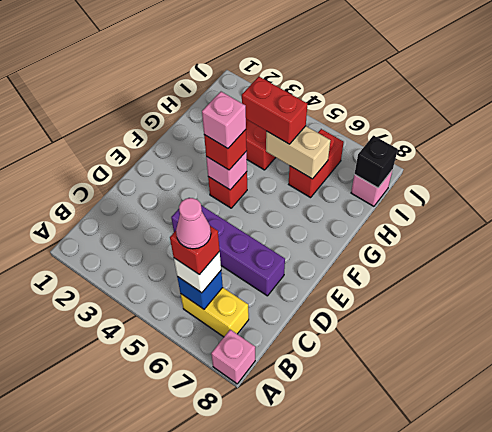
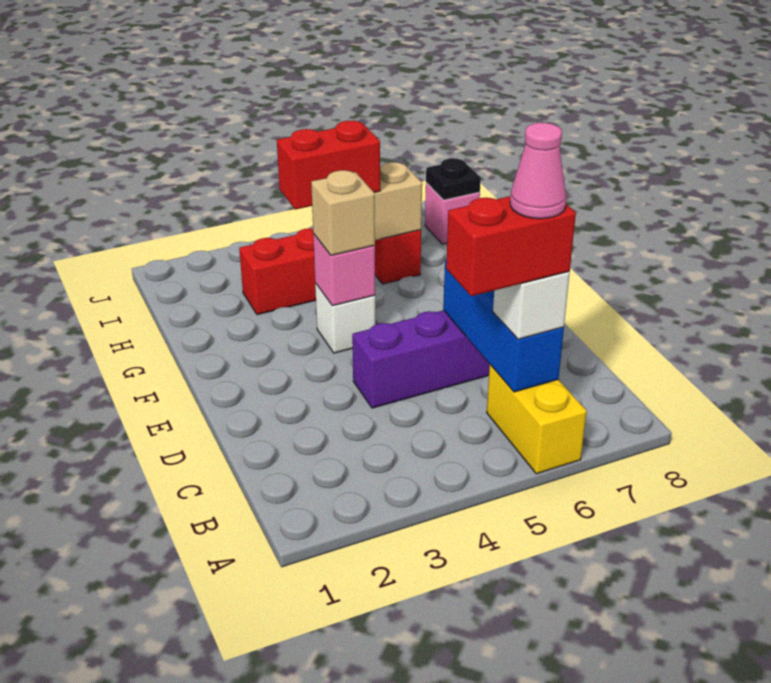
pink 1x1 brick [211,330,255,384] -> none
yellow 1x2 brick [180,288,249,337] -> yellow 1x2 brick turned to [487,365,587,474]
blue 1x1 brick [177,271,223,309] -> blue 1x3 brick [443,260,564,392]
red 1x1 brick [170,226,220,275] -> red 1x2 brick [446,196,576,296]
red 1x1 brick [208,172,247,208] -> white 1x1 brick [315,283,375,353]
red 1x1 brick [204,130,247,170] -> tan 1x1 brick [311,170,375,255]
pink 1x1 brick [202,92,246,149] -> none
black 1x1 brick [354,136,398,188] -> black 1x1 plate [426,158,481,200]

